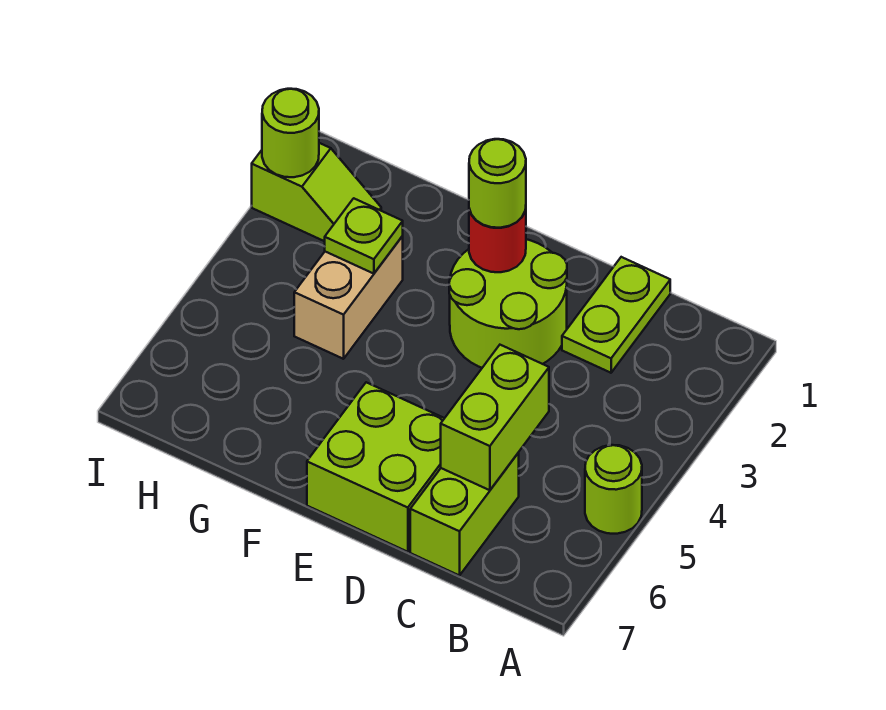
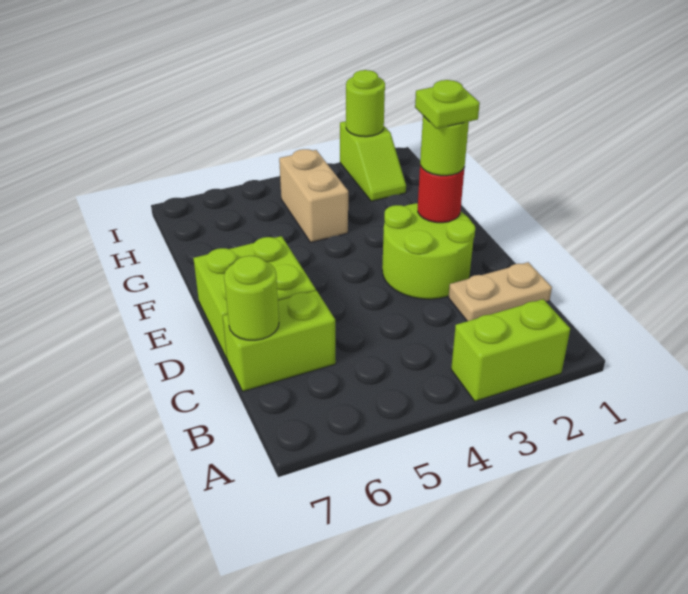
lime 1x1 round brick [585,445,642,534] -> lime 1x1 round brick moved to [224,256,279,340]
lime 1x2 plate [562,257,670,373] -> tan 1x2 plate [448,262,552,321]
lime 1x2 brick [441,345,549,490] -> lime 1x2 brick moved to [451,299,570,401]
tan 1x2 brick [294,236,403,359] -> tan 1x2 brick turned to [279,149,348,242]
lime 1x1 plate [325,198,403,274] -> lime 1x1 plate moved to [415,80,480,129]

